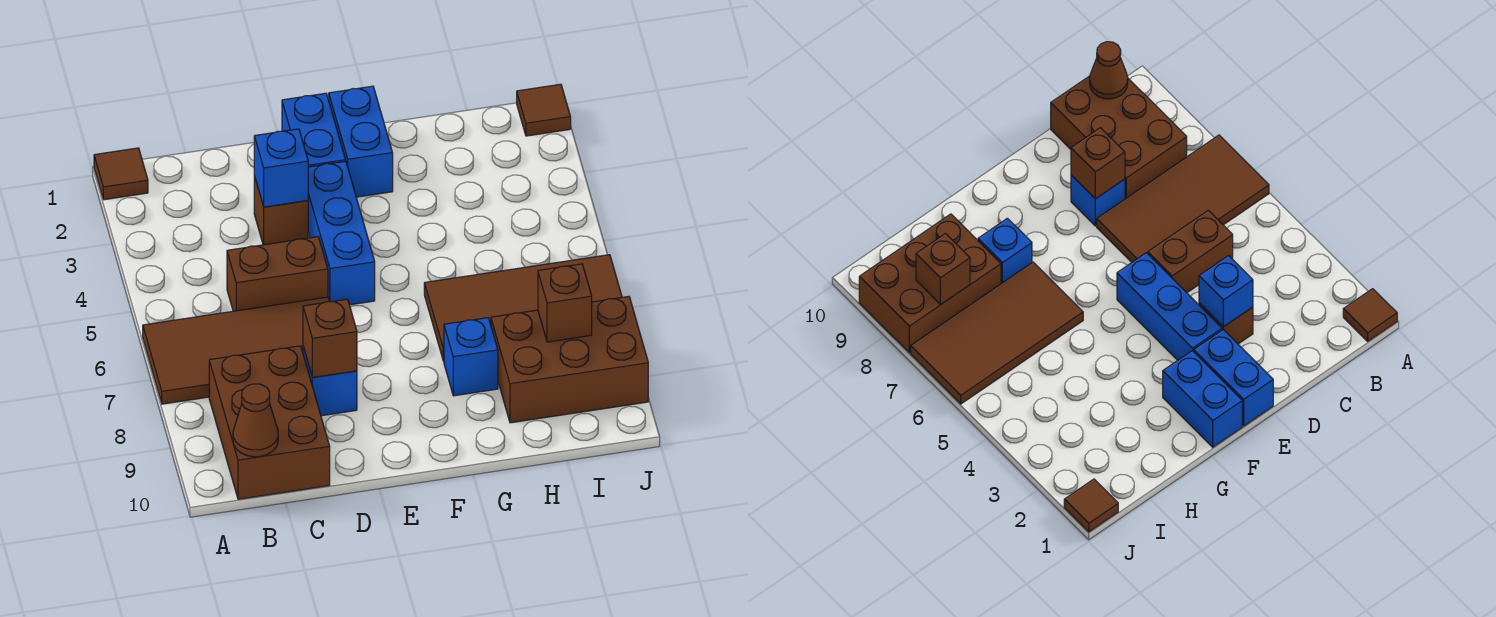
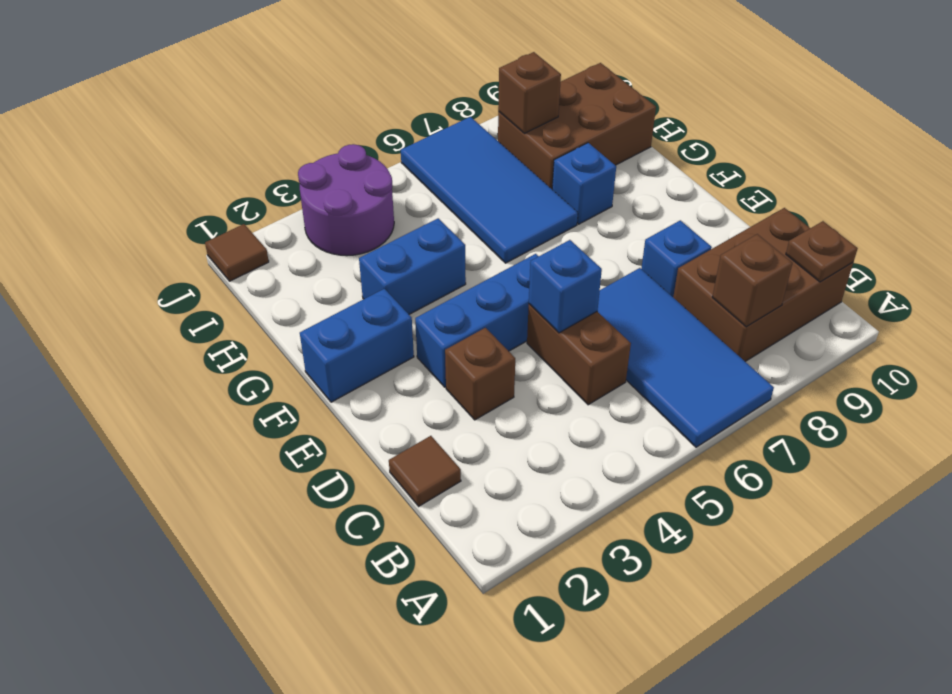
brown 1x1 tile [94,148,148,200] -> brown 1x1 tile moved to [389,436,461,506]
brown 2x4 tile [143,297,330,404] -> blue 2x4 tile [597,268,774,447]
brown 1x1 cone [233,384,278,457] -> brown 1x1 plate [786,221,858,282]
blue 1x1 brick [254,129,308,207] -> blue 1x1 brick moved to [529,240,602,333]
brown 1x1 brick [303,299,357,378] -> brown 1x1 brick moved to [712,234,793,327]
blue 1x2 brick [282,93,346,167] -> blue 1x2 brick moved to [359,218,466,314]
brown 2x4 tile [424,255,622,361] -> blue 2x4 tile [401,117,578,263]
brown 2x3 brick [491,296,648,423] -> brown 2x3 brick turned to [498,63,656,189]
none -> purple 2x2 round brick [298,144,394,256]

